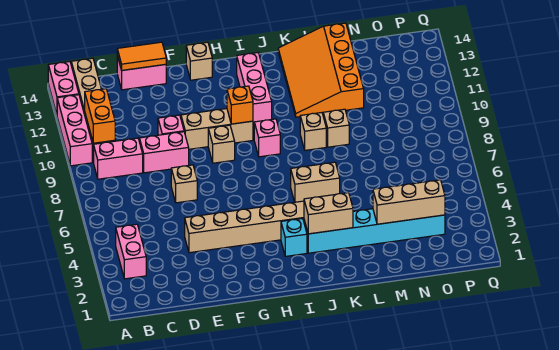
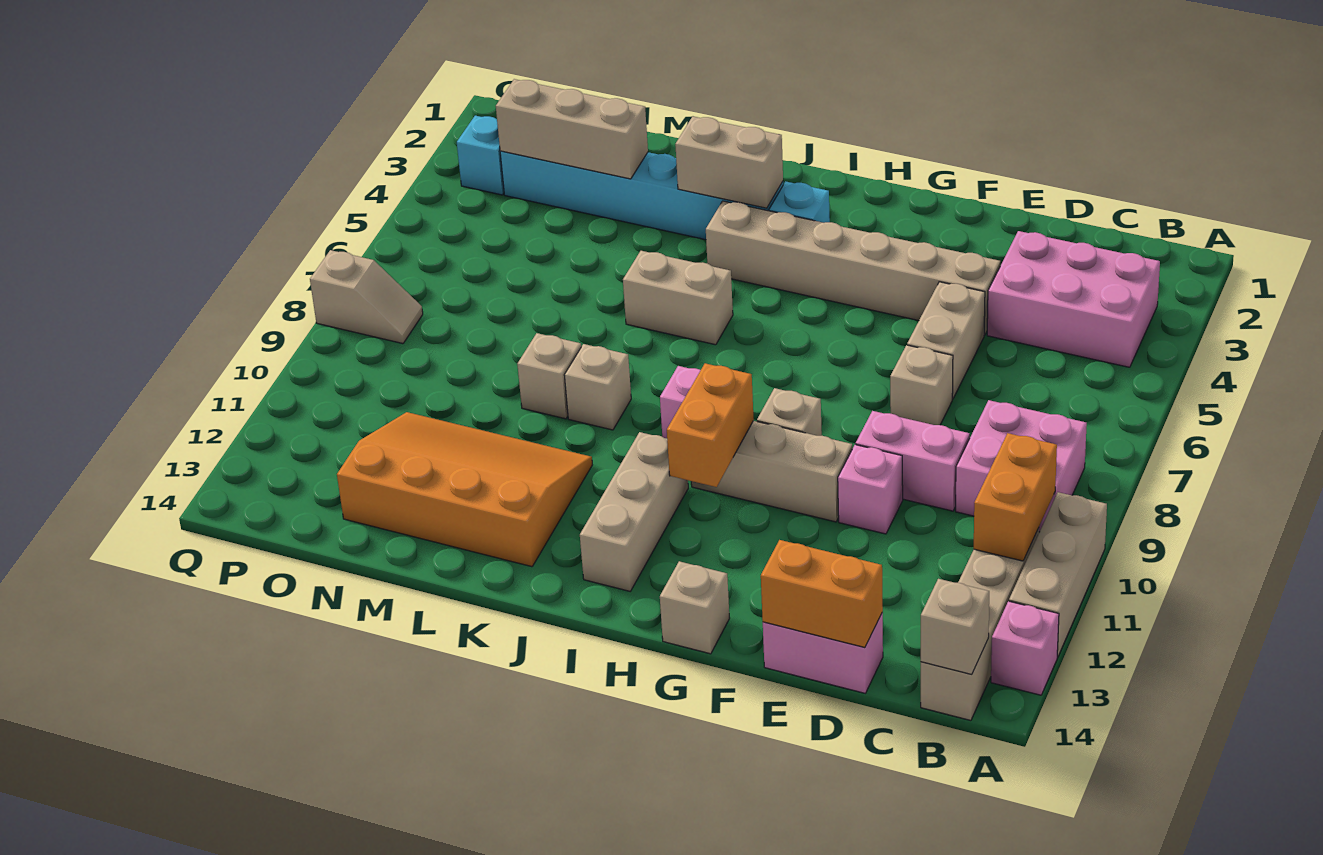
pink 1x3 brick [57,95,92,166] -> tan 1x3 brick [1009,492,1107,657]
pink 1x2 brick [48,62,79,114] -> pink 1x1 brick [991,601,1059,695]
pink 1x2 brick [116,224,146,279] -> pink 2x3 brick [987,231,1160,367]
pink 1x2 brick [94,138,143,179] -> pink 2x2 brick [956,400,1087,532]
none -> tan 1x1 brick [921,579,989,674]
orange 1x2 tile [117,42,166,70] -> orange 1x2 brick [761,540,883,648]
none -> tan 1x2 brick [907,282,985,399]
orange 1x1 brick [227,86,253,124] -> orange 1x2 brick [667,363,754,487]
pink 1x3 brick [237,53,272,123] -> tan 1x3 brick [580,432,688,591]
orange 3x4 slope [278,23,364,117] -> orange 3x4 slope turned to [337,412,592,567]
none -> cyan 1x1 brick [457,116,504,195]
none -> tan 1x2 slope [310,250,423,344]

